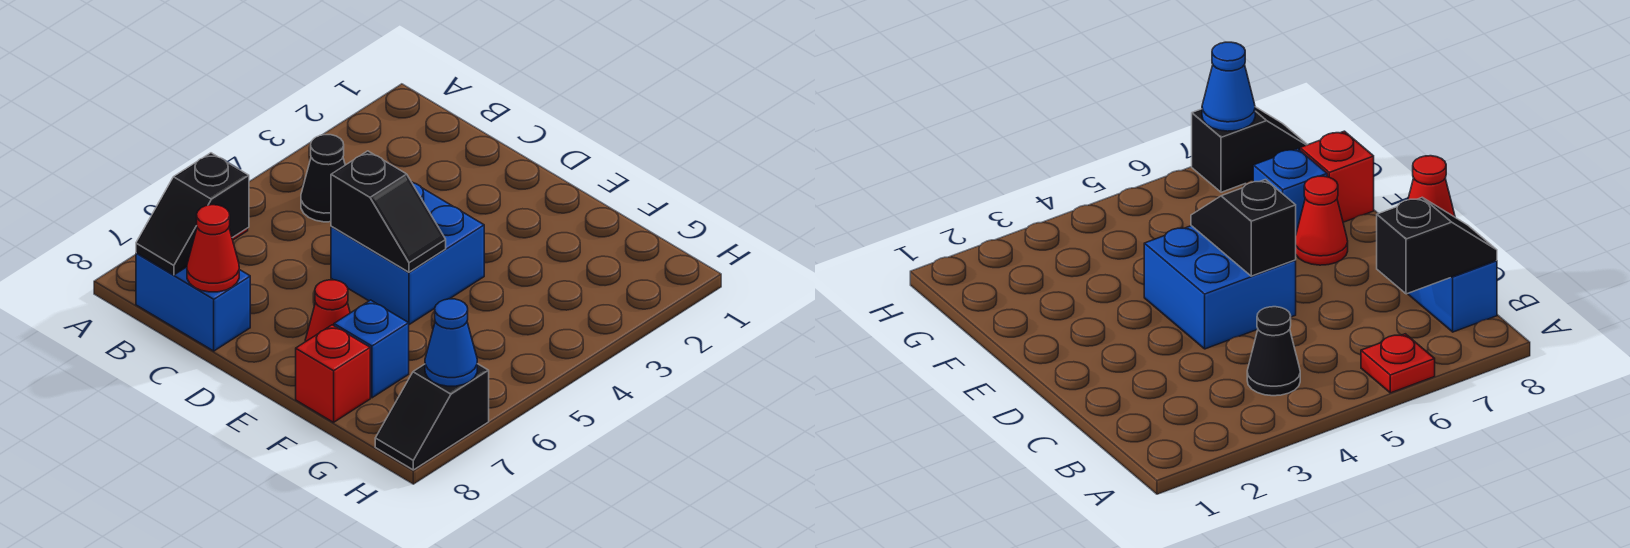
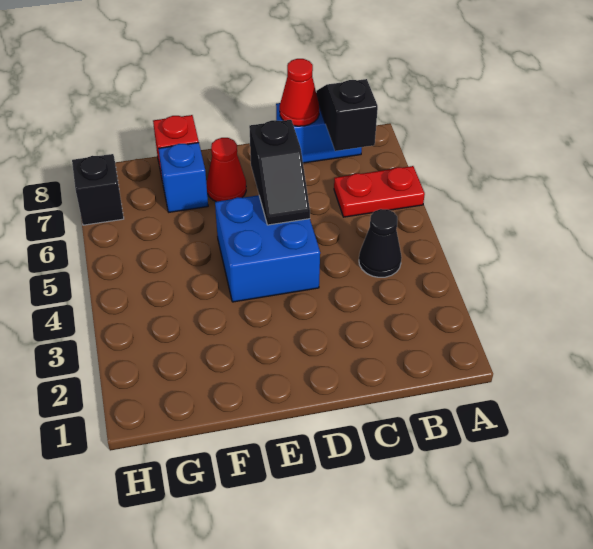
red 1x1 plate [1361,334,1435,393] -> red 1x2 plate [334,166,425,217]
black 1x2 slope [331,151,446,272] -> black 1x2 slope turned to [249,120,310,225]
blue 1x1 cone [425,299,477,386] -> none

